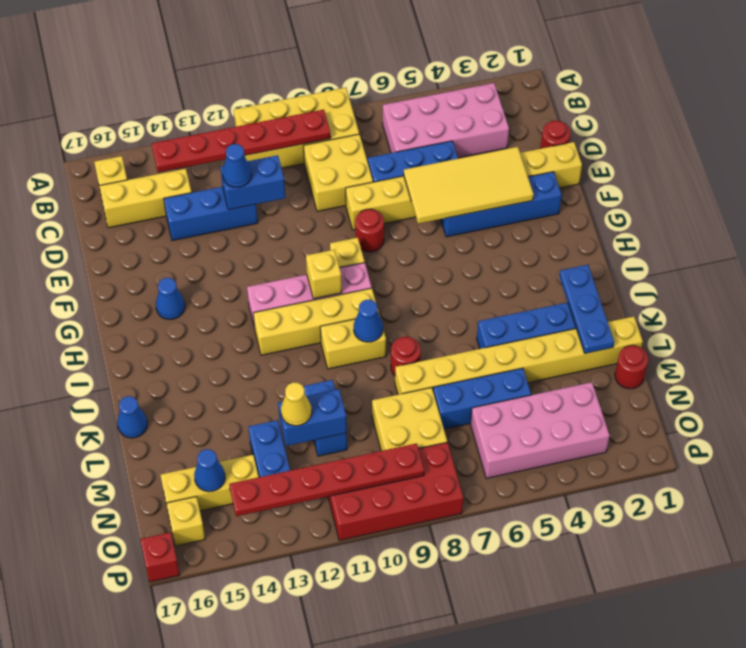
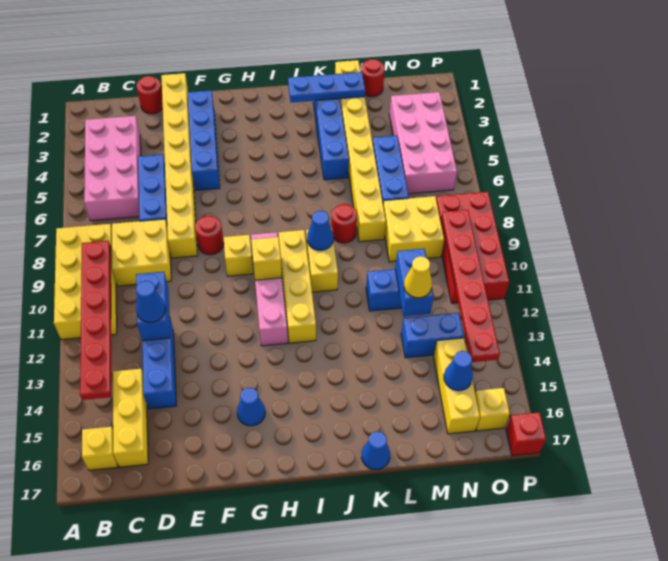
yellow 2x4 tile [404,147,534,224] -> none

